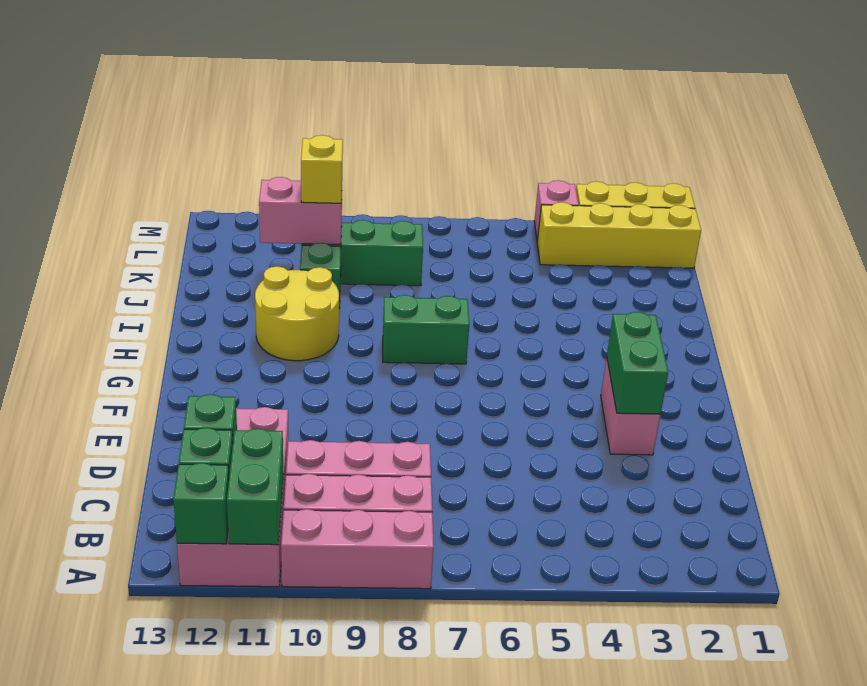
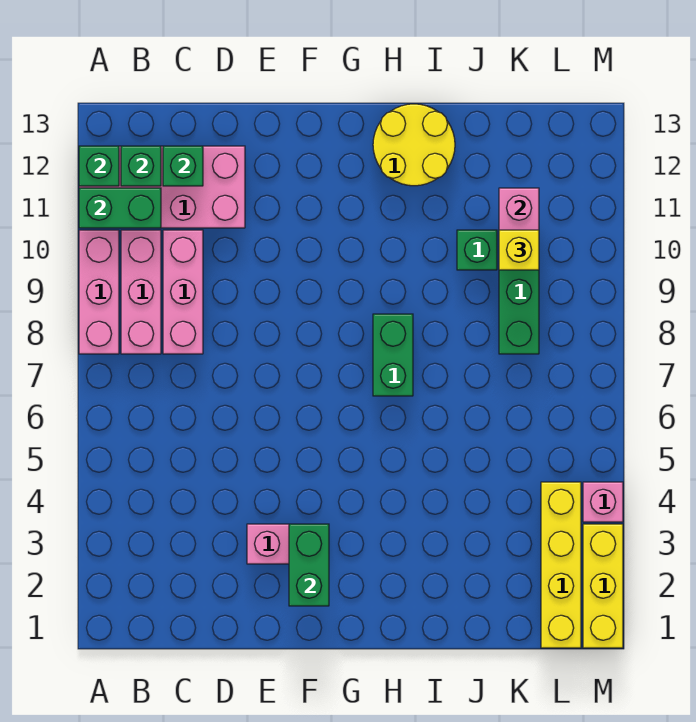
green 1x2 brick [607,312,668,414] -> green 1x2 brick turned to [289,524,329,606]
yellow 2x2 round brick [255,266,339,361] -> yellow 2x2 round brick moved to [373,104,455,186]

